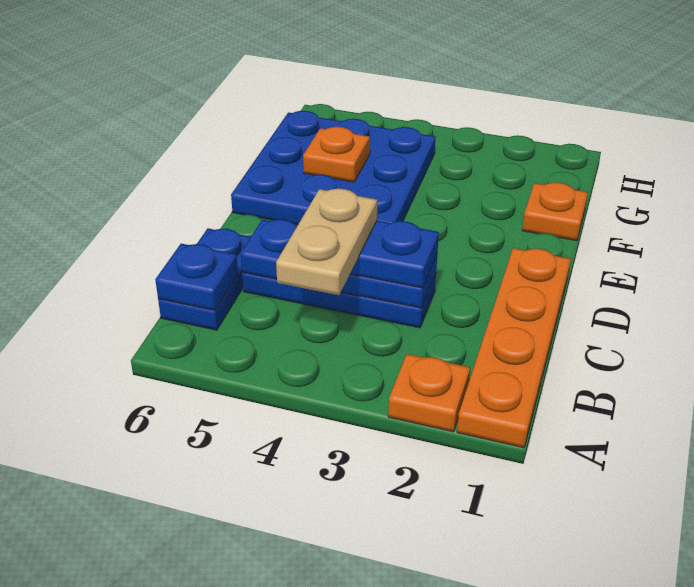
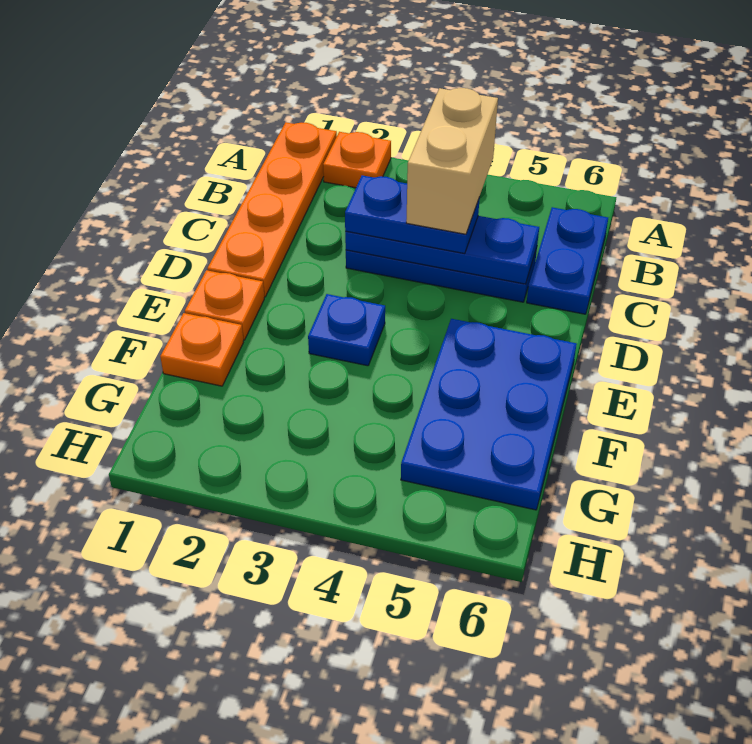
tan 1x2 plate [276,189,377,295] -> tan 1x2 brick [406,88,498,234]
blue 1x1 plate [155,244,238,311] -> blue 1x1 plate moved to [308,294,385,366]
blue 3x3 plate [231,111,436,225] -> blue 2x3 plate [401,319,577,510]
orange 1x1 plate [303,127,370,182] -> orange 1x1 plate moved to [185,270,264,340]

